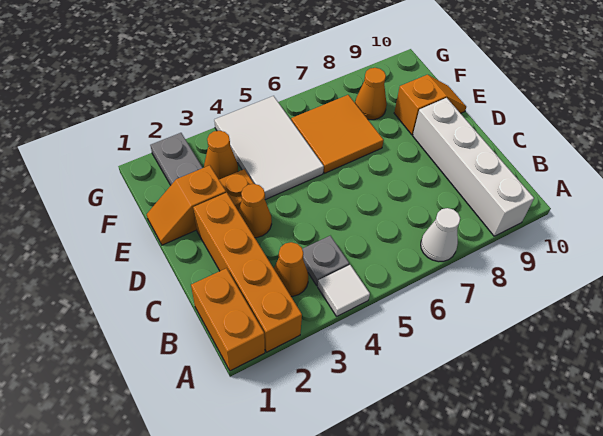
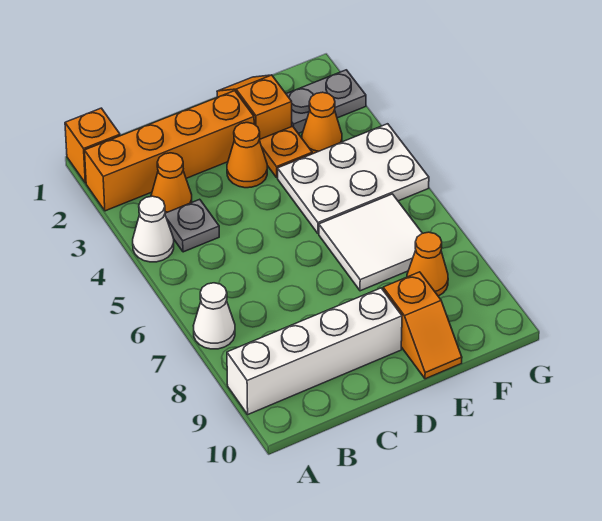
orange 1x2 brick [191,268,265,371] -> orange 1x1 brick [65,108,120,183]
white 1x1 tile [318,265,370,316] -> white 1x1 cone [133,196,174,262]
white 2x3 tile [214,96,324,200] -> white 2x3 plate [278,124,429,234]
orange 2x2 tile [291,95,384,173] -> white 2x2 tile [319,194,422,291]

